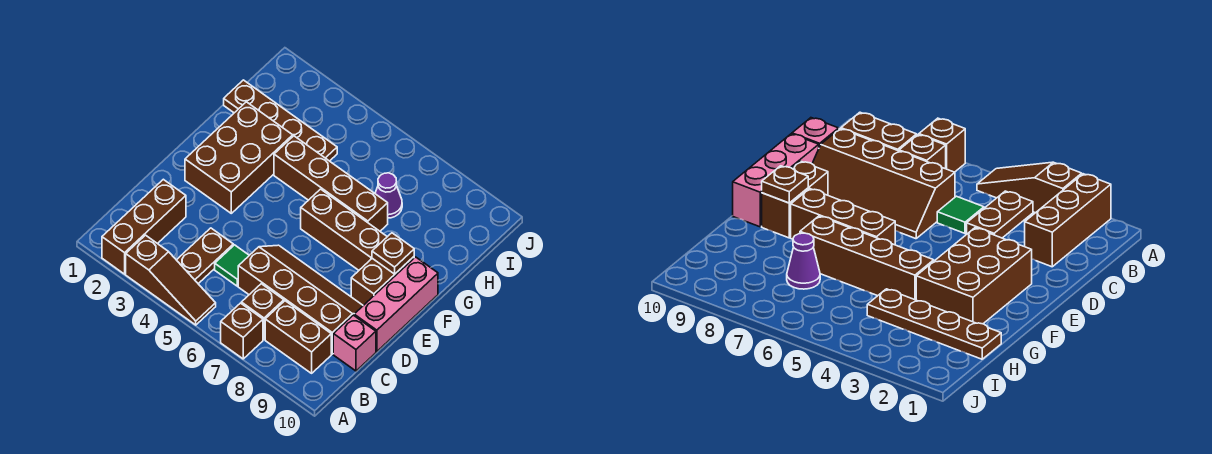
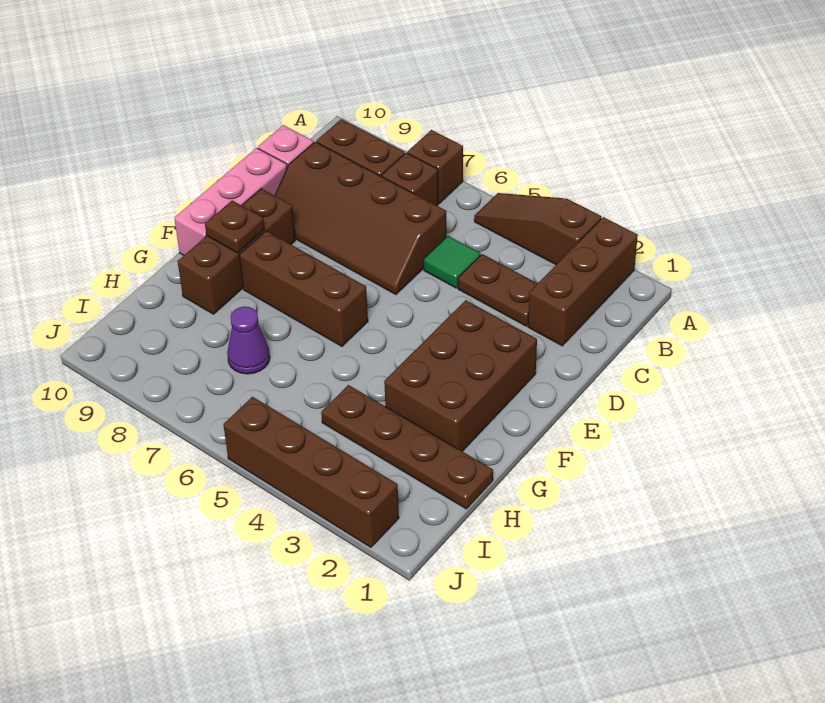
brown 1x2 plate [177,228,233,284] -> brown 1x2 plate turned to [458,254,538,326]
brown 1x2 brick [351,257,414,305] -> brown 1x3 brick [178,189,295,314]
brown 1x4 brick [274,136,388,231] -> brown 1x4 brick moved to [223,397,399,547]

